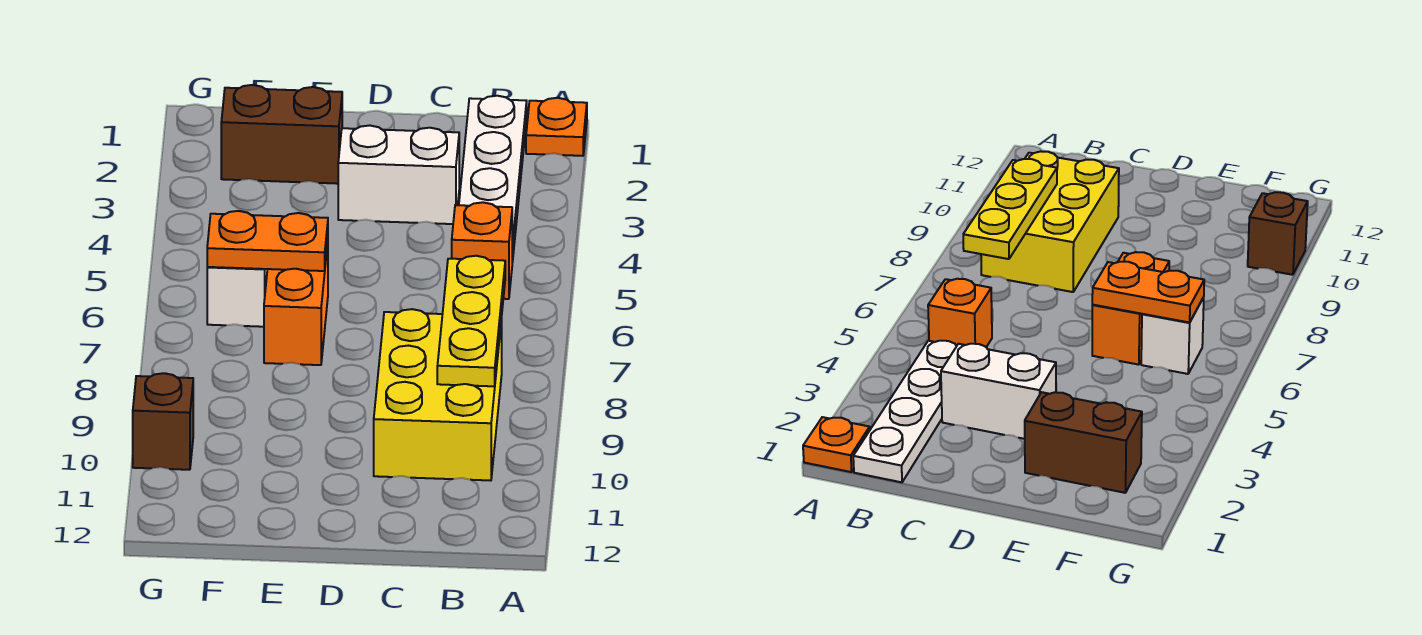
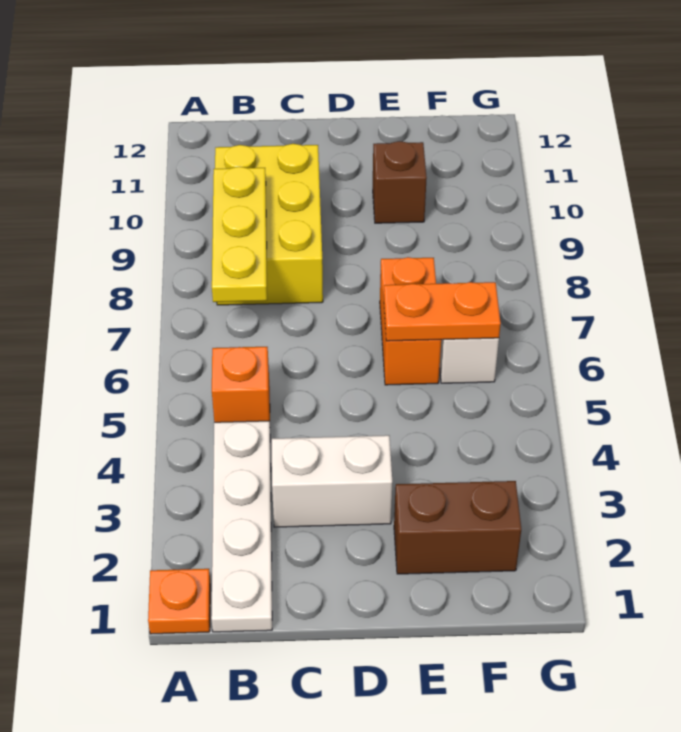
brown 1x1 brick [133,373,193,470] -> brown 1x1 brick moved to [373,141,427,223]

